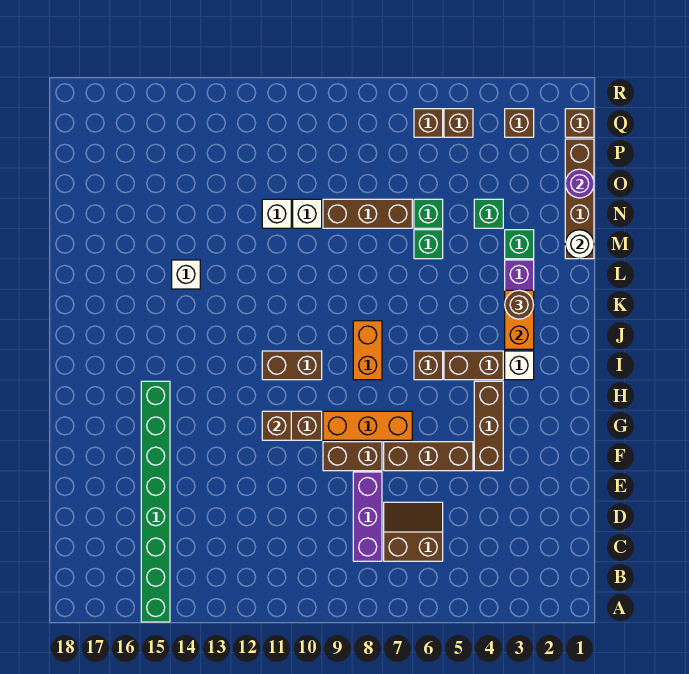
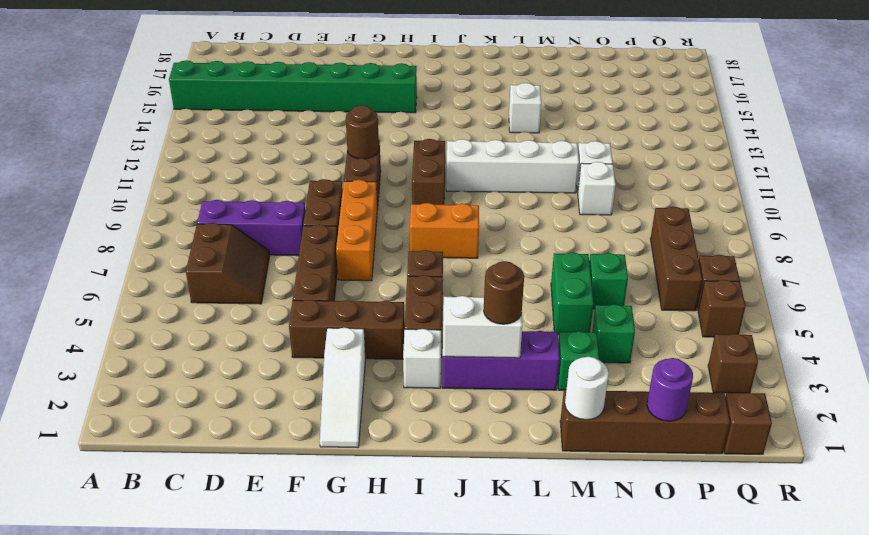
none -> white 1x3 slope [320,328,366,447]
brown 1x1 brick [262,411,291,440] -> brown 1x1 round brick [346,105,379,159]
orange 1x2 brick [505,290,534,349] -> white 1x2 brick [443,296,522,358]
none -> white 1x4 brick [446,139,579,193]
green 1x1 brick [414,230,443,259] -> green 1x2 brick [551,252,594,335]
brown 1x3 brick [323,199,412,228] -> brown 1x3 brick moved to [650,207,702,311]

